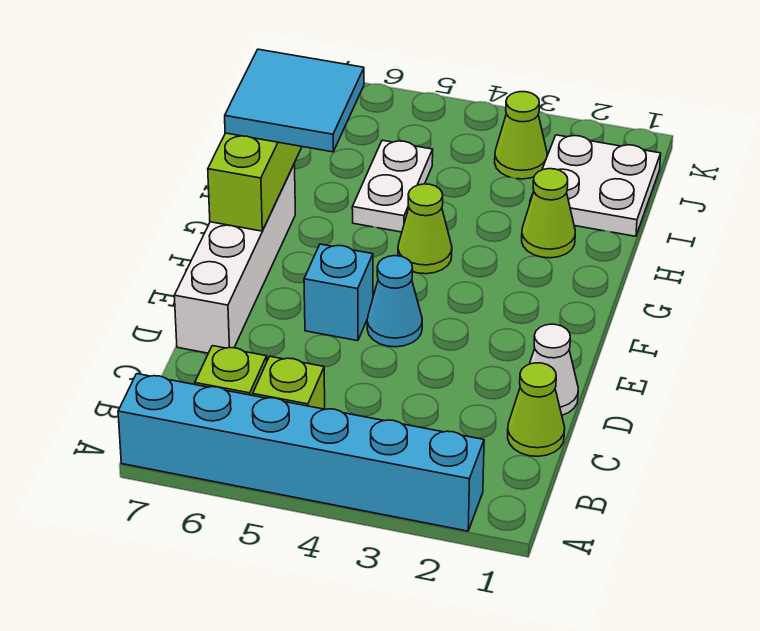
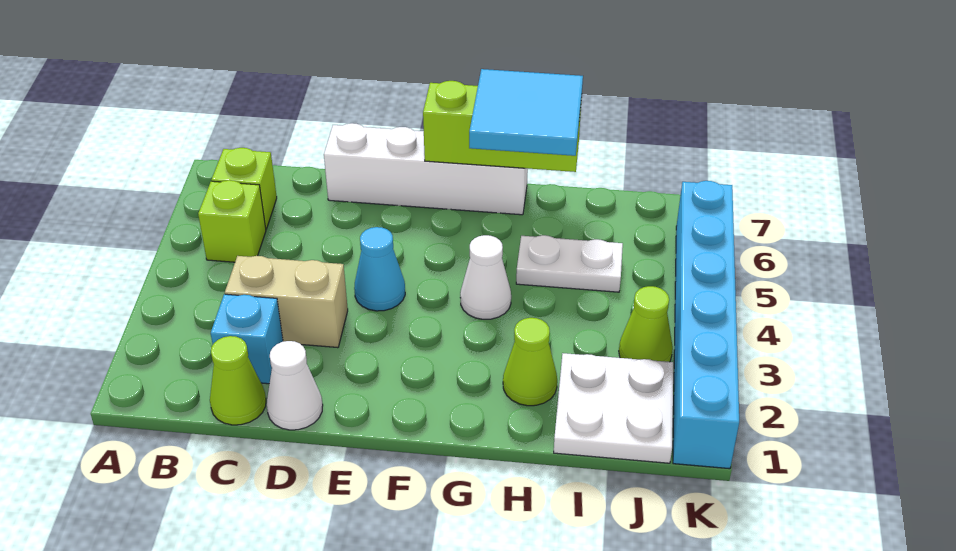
cyan 1x6 brick [118,374,484,531] -> cyan 1x6 brick moved to [673,181,739,469]
none -> tan 1x2 brick [225,256,348,348]
cyan 1x1 brick [304,244,373,341] -> cyan 1x1 brick moved to [211,294,283,384]
lime 1x1 cone [398,184,452,274] -> white 1x1 cone [460,235,511,319]

